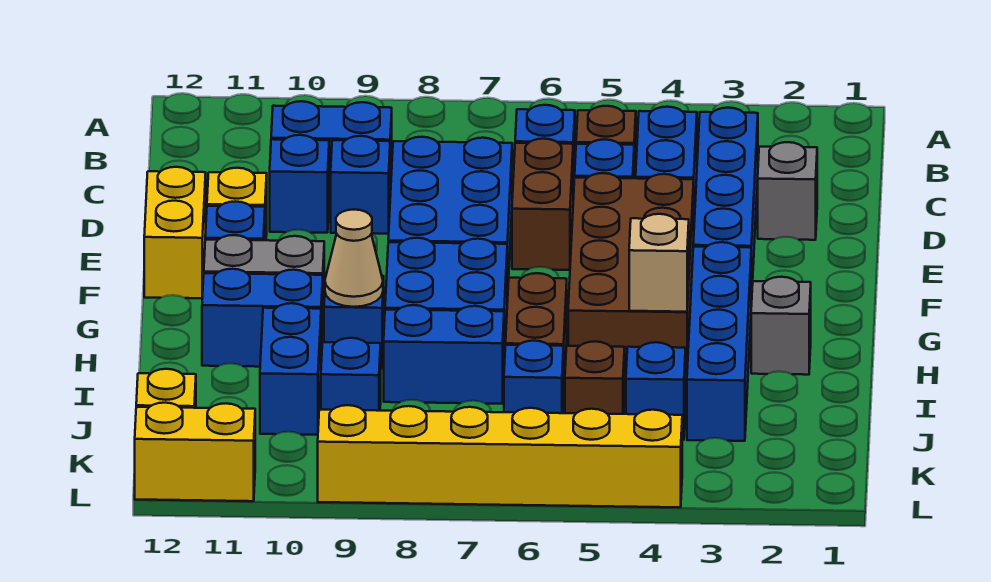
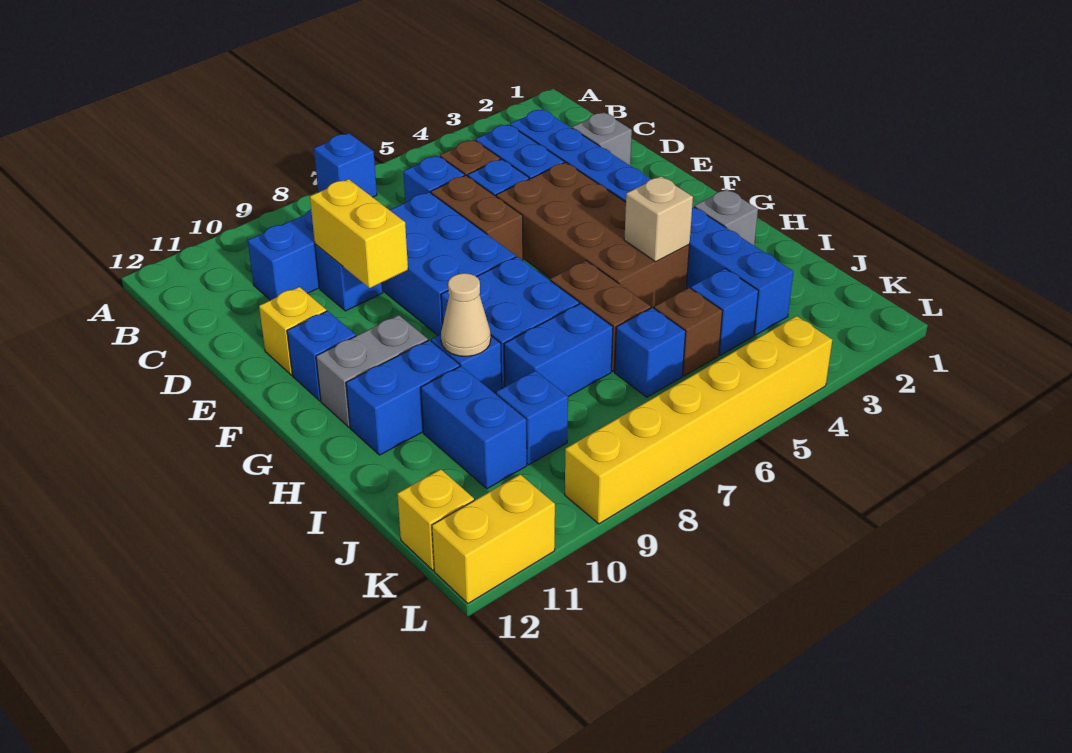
blue 1x1 brick [270,135,329,233] -> blue 1x1 brick moved to [314,133,377,197]
yellow 1x2 brick [144,167,206,298] -> yellow 1x2 brick moved to [310,179,408,288]

